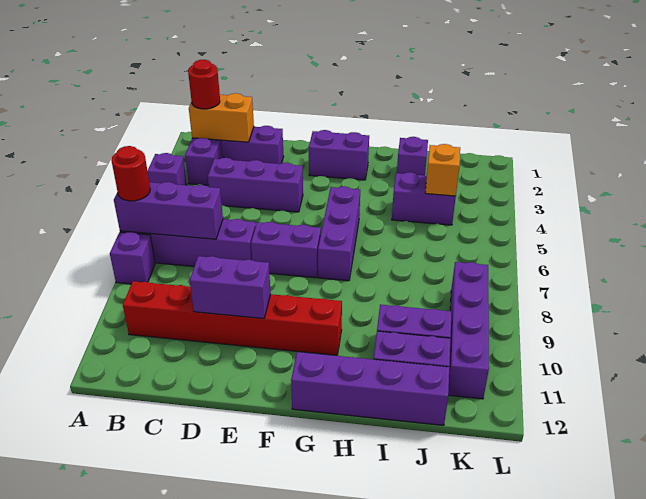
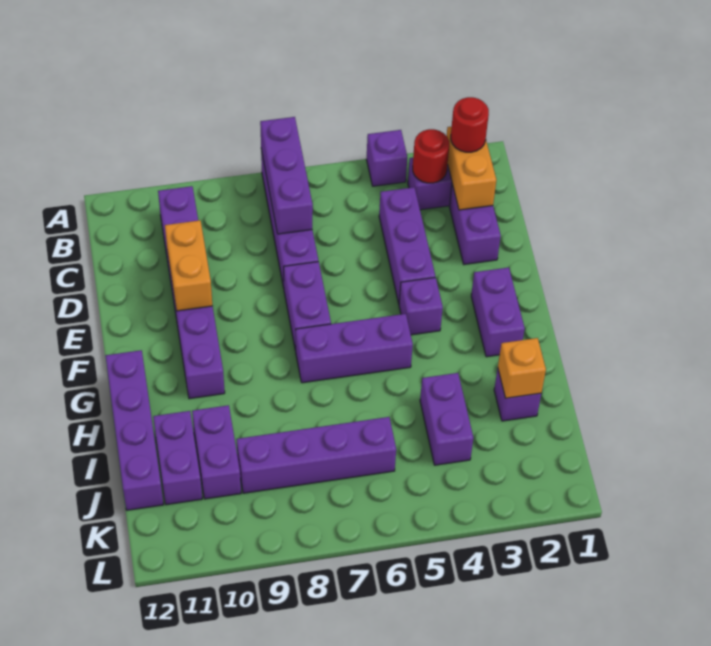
red 1x1 round brick [111,146,150,201] -> red 1x1 round brick moved to [413,129,449,183]
purple 1x1 brick [110,232,155,284] -> purple 1x1 brick moved to [399,277,443,335]
red 1x6 brick [123,281,342,355] -> purple 1x6 brick [158,186,225,399]
purple 1x2 brick [190,256,271,319] -> orange 1x2 brick [165,220,212,311]
orange 1x1 brick [425,144,460,196] -> orange 1x1 brick moved to [498,338,546,398]
purple 1x4 brick [448,262,489,399] -> purple 1x4 brick moved to [237,417,396,493]

